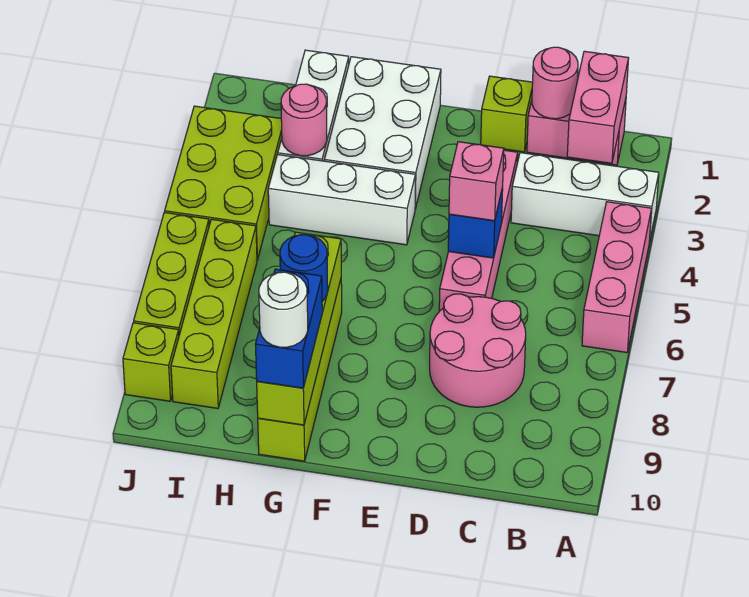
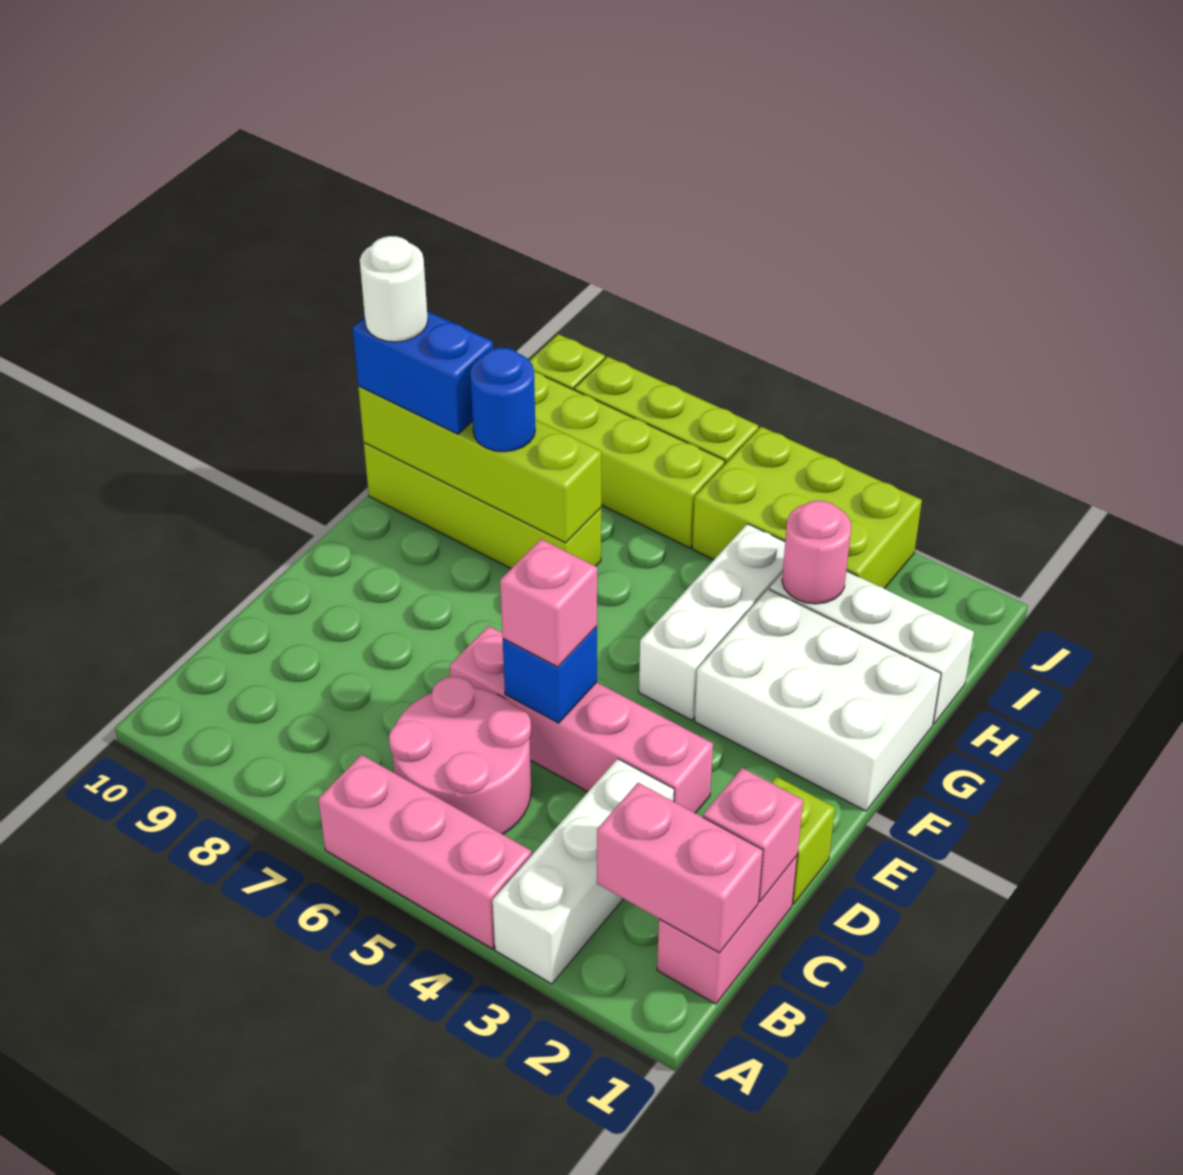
pink 1x1 round brick [532,47,578,119] -> pink 1x1 brick [703,768,803,901]
pink 2x2 round brick [430,294,526,407] -> pink 2x2 round brick moved to [389,676,531,834]

